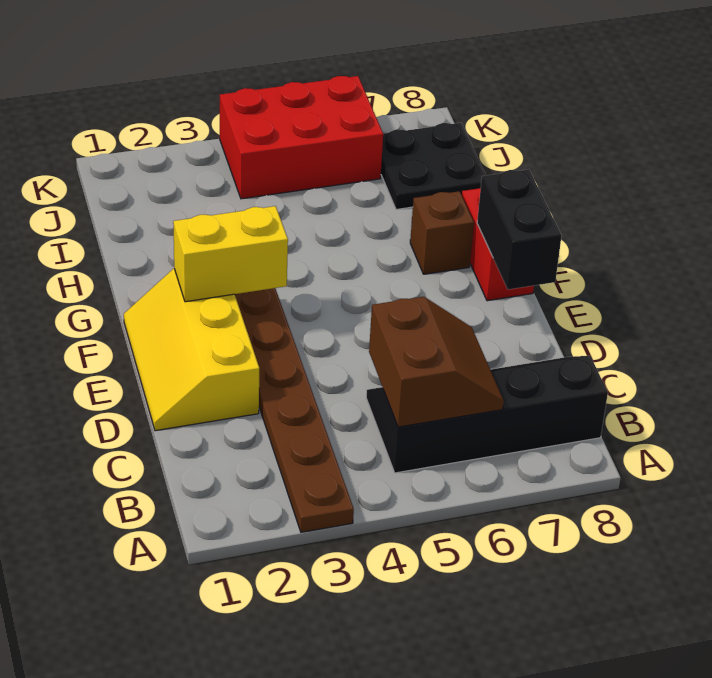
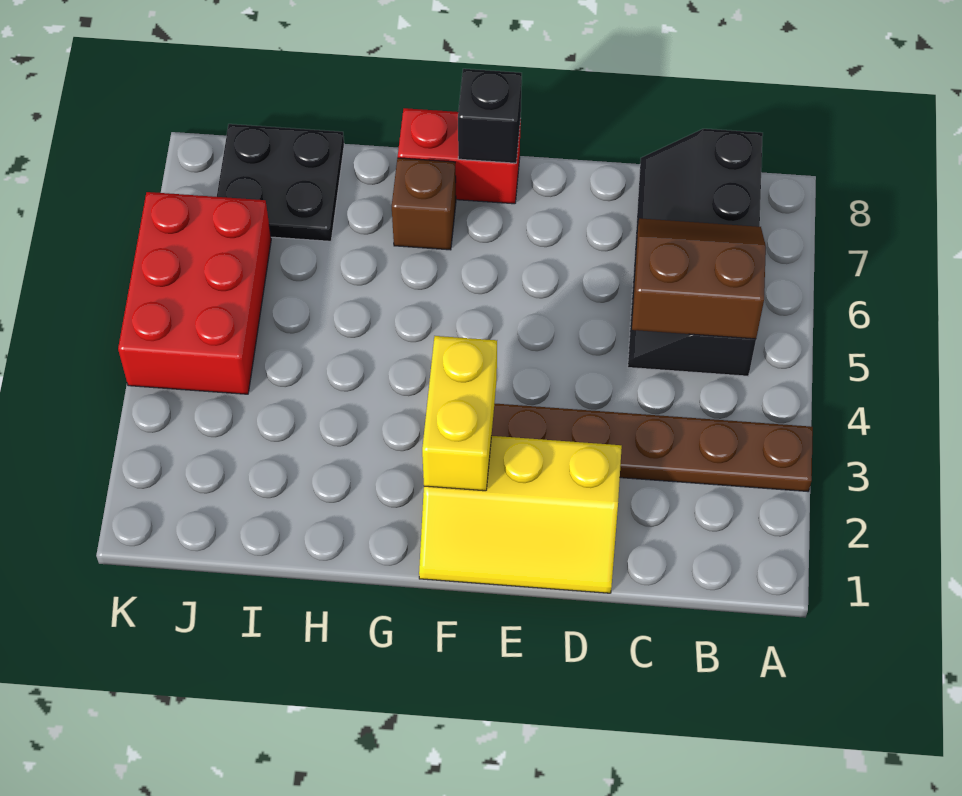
black 1x2 brick [477,169,562,290] -> black 1x1 brick [458,69,522,163]

